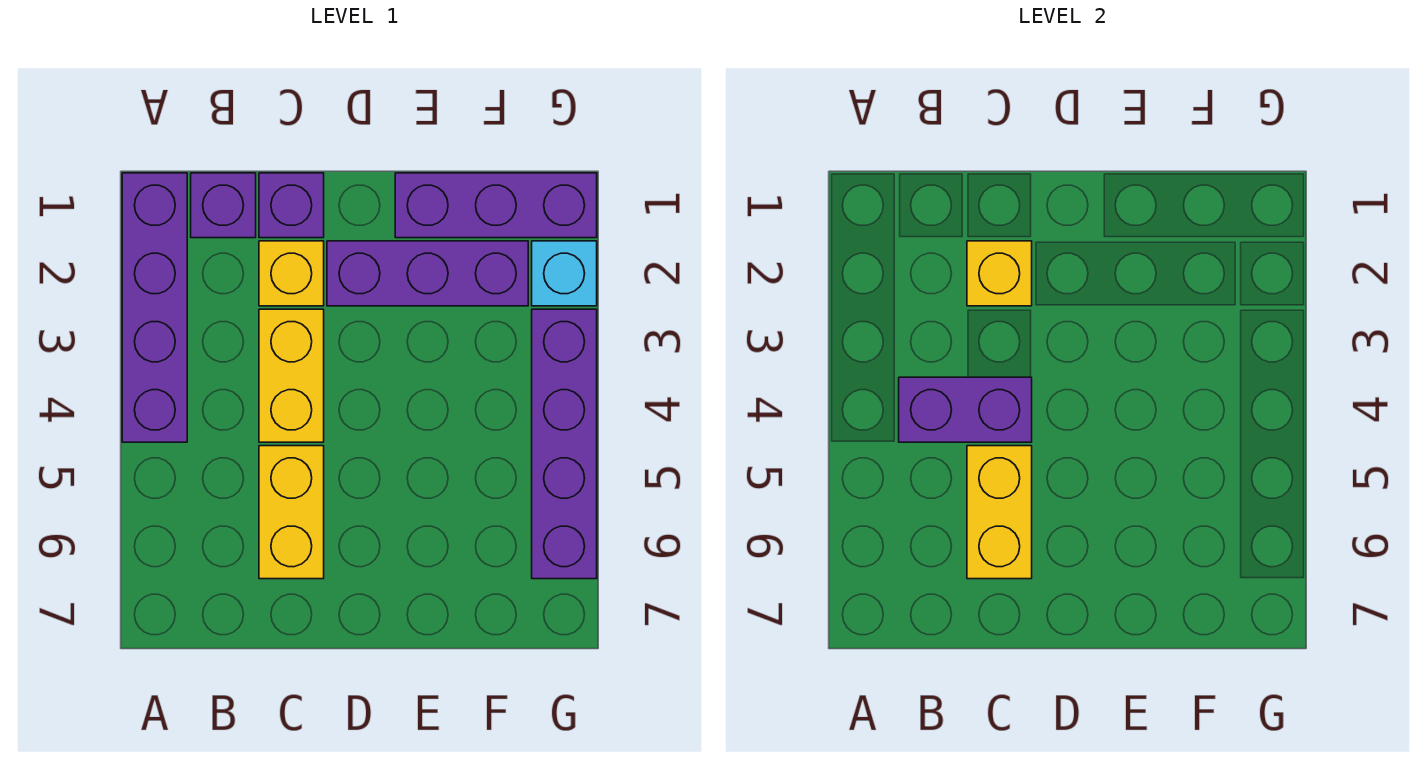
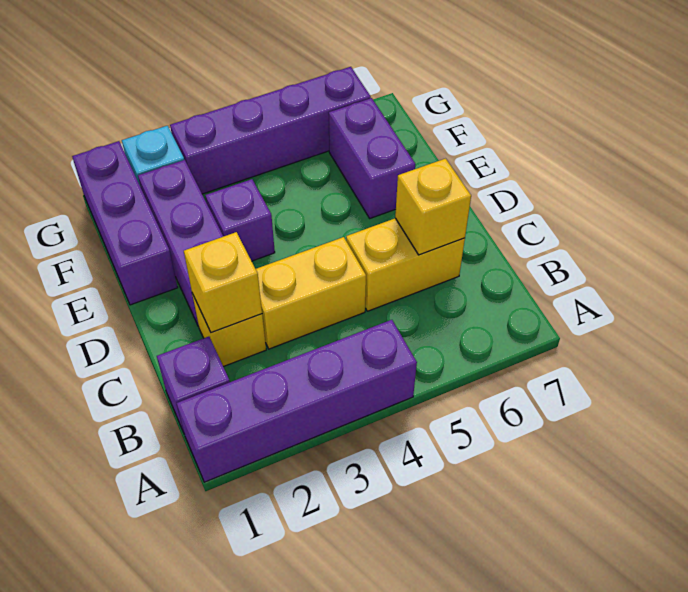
purple 1x2 brick [899,377,1032,442] -> purple 1x2 brick moved to [329,98,415,218]
purple 1x1 brick [259,173,324,238] -> purple 1x1 brick moved to [205,179,275,261]
yellow 1x2 brick [967,446,1032,579] -> yellow 1x1 brick [395,159,471,255]

